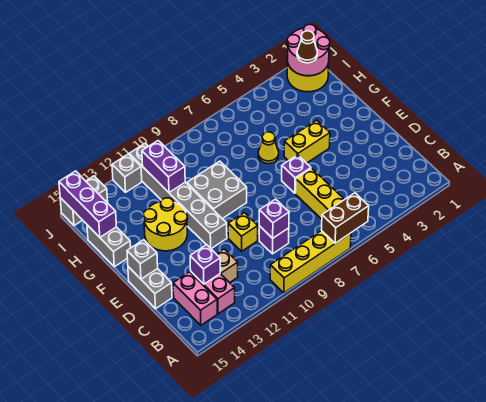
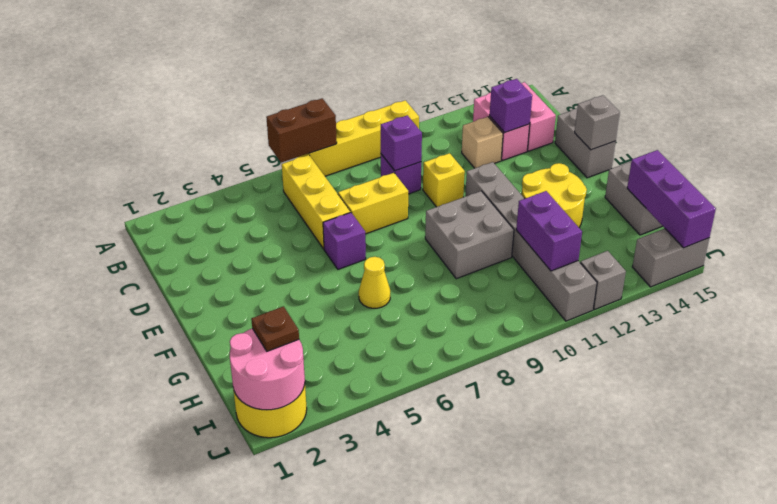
yellow 1x2 brick [284,120,330,163] -> yellow 1x2 brick moved to [338,173,408,234]
brown 1x1 cone [297,31,317,63] -> brown 1x1 plate [251,306,299,351]

